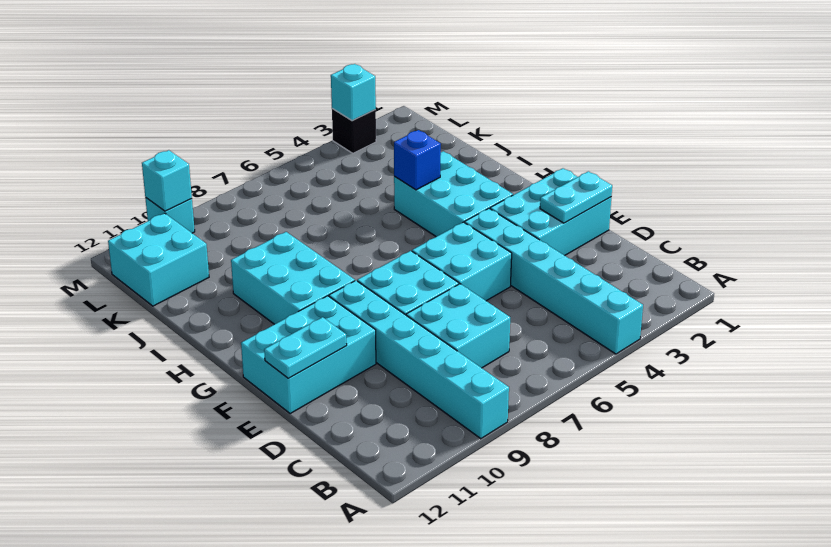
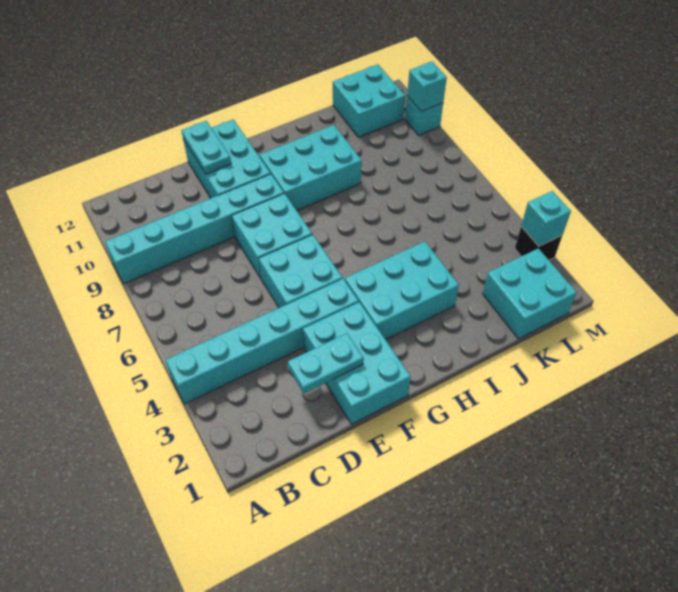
cyan 2x2 brick [406,284,510,368] -> cyan 2x2 brick moved to [483,248,577,339]
cyan 1x2 plate [540,171,612,223] -> cyan 1x2 plate turned to [288,333,364,393]
blue 1x1 brick [394,130,441,190] -> none

